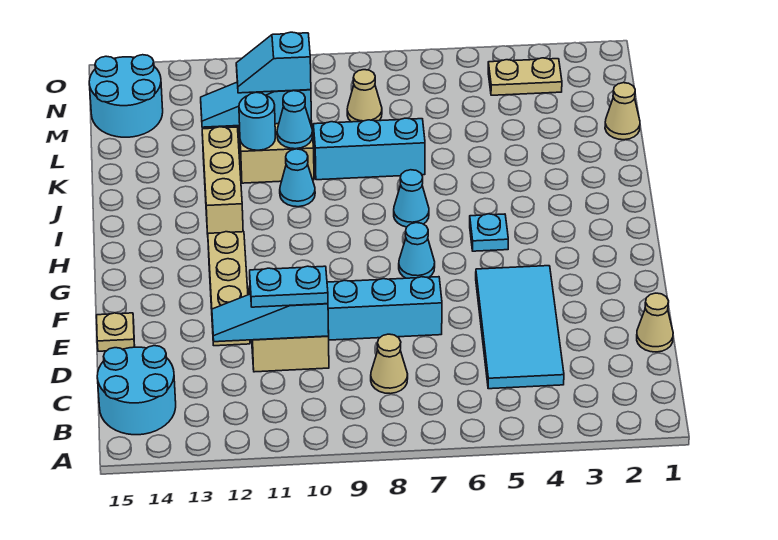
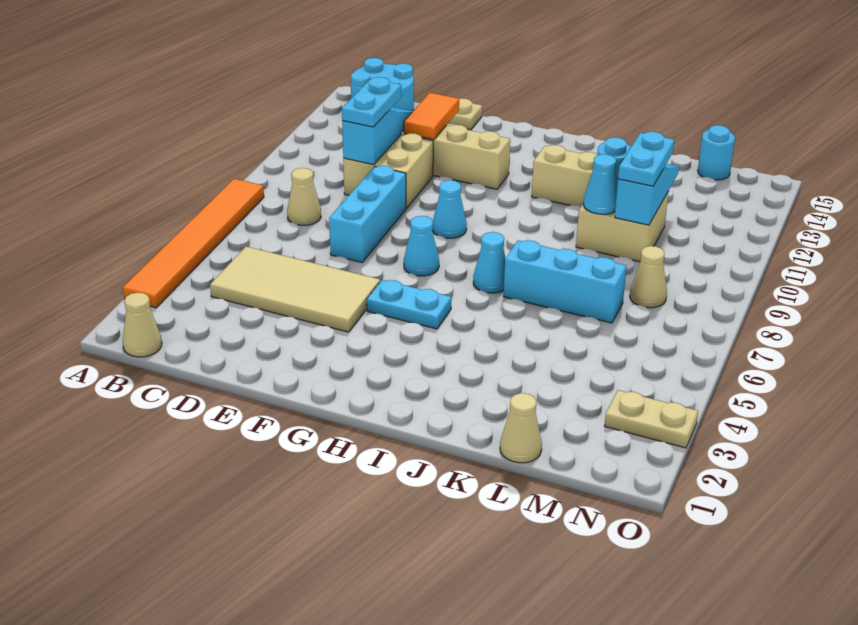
none -> orange 1x6 tile [123,179,264,308]
cyan 2x4 tile [476,266,564,389] -> tan 2x4 tile [210,247,380,332]
tan 1x1 cone [637,293,673,352] -> tan 1x1 cone moved to [123,293,162,357]
none -> orange 1x2 tile [404,93,459,140]
cyan 1x1 plate [470,214,508,251] -> cyan 1x2 plate [367,280,451,329]
cyan 1x1 cone [280,149,315,207] -> cyan 1x1 cone moved to [433,180,467,238]
cyan 1x3 brick [313,118,425,180] -> cyan 1x3 brick turned to [504,240,627,323]
cyan 1x2 slope [236,32,311,93] -> cyan 1x2 plate [618,132,674,186]
cyan 2x2 round brick [89,55,163,137] -> cyan 1x1 round brick [698,125,735,180]
tan 1x2 plate [488,58,562,95] -> tan 1x2 plate turned to [605,390,698,448]

